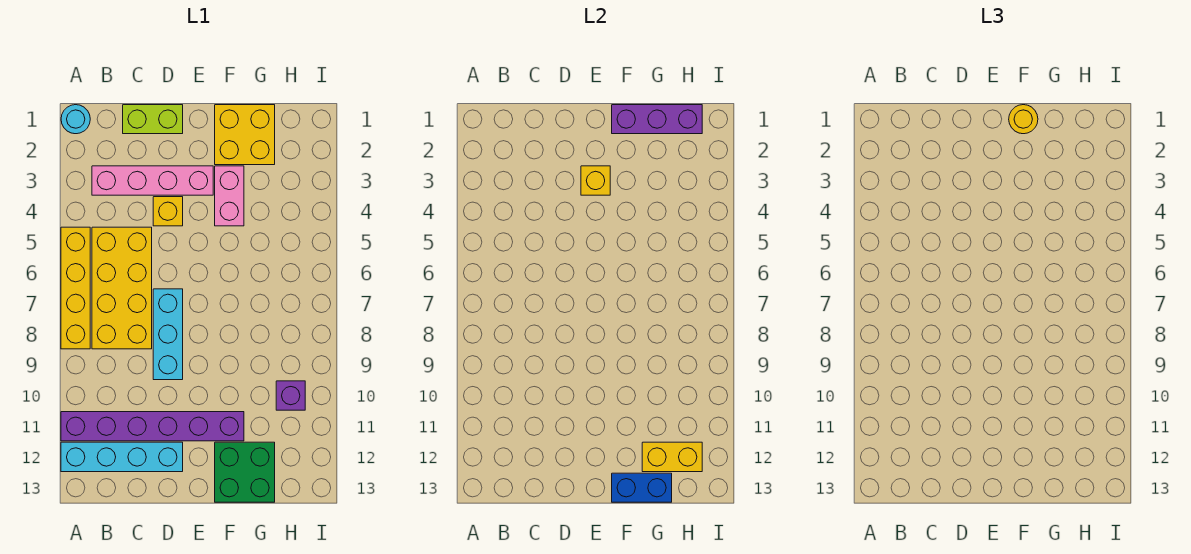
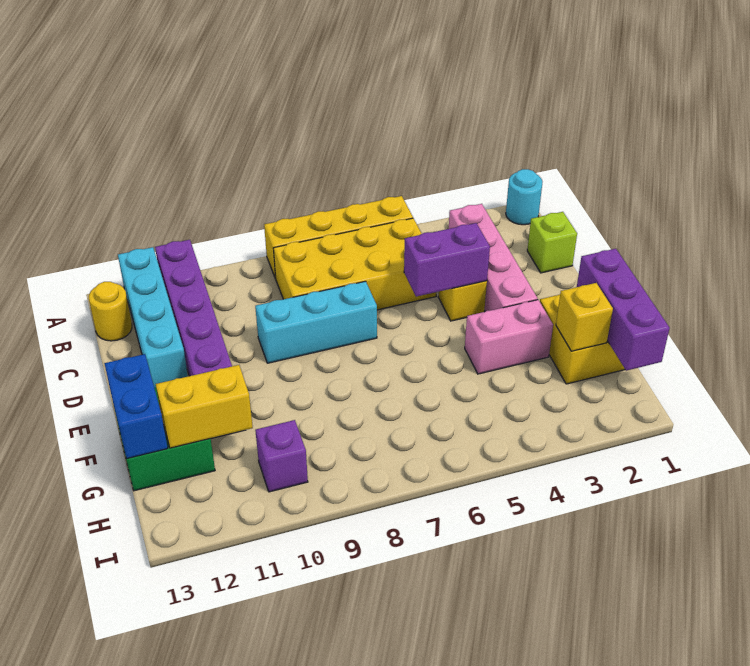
lime 1x2 brick [123,105,183,134] -> lime 1x1 brick [527,212,577,273]
none -> purple 1x2 brick [404,223,490,296]
yellow 1x1 brick [581,166,610,195] -> yellow 1x1 brick moved to [556,283,613,351]
yellow 1x1 round brick [1009,105,1038,134] -> yellow 1x1 round brick moved to [89,282,132,341]
yellow 1x2 brick [642,442,702,472] -> yellow 1x2 brick turned to [156,365,253,448]

